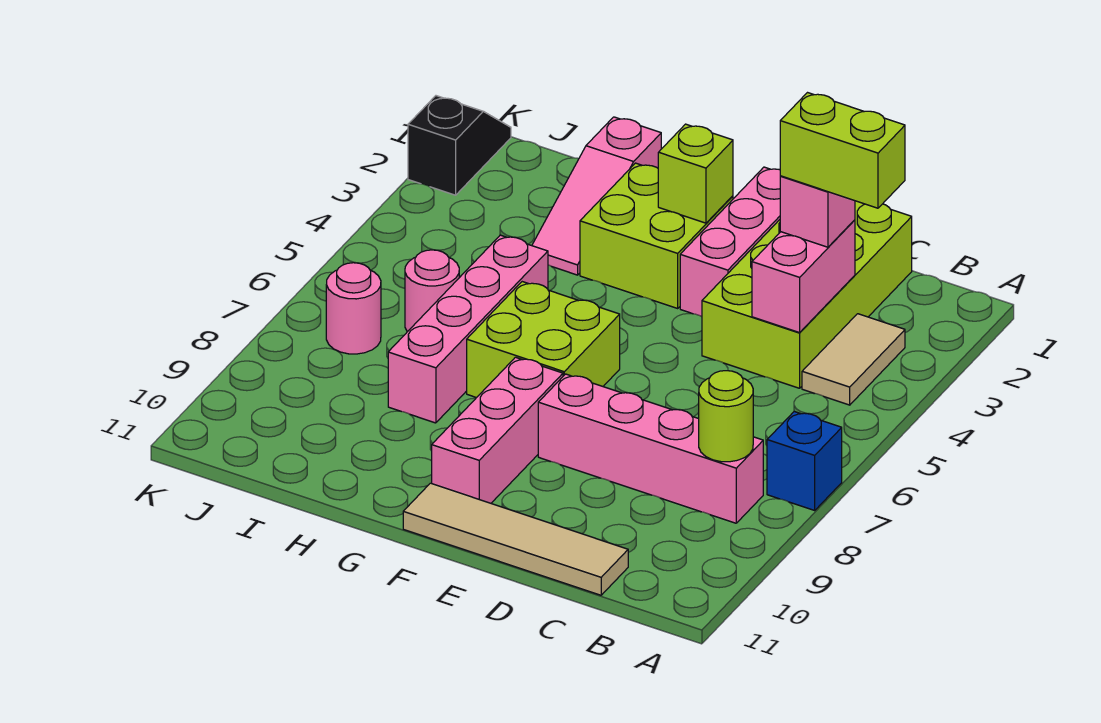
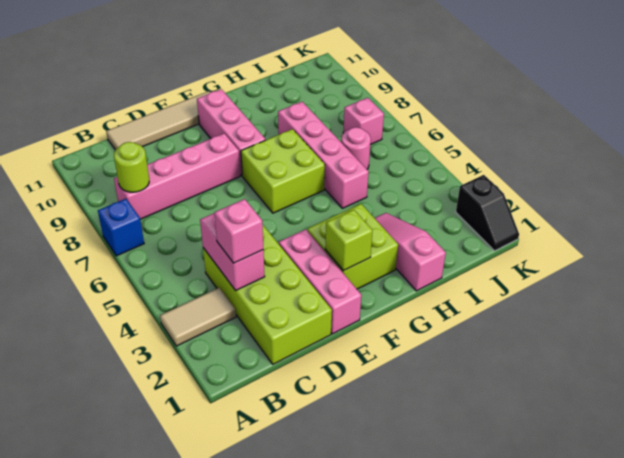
tan 1x2 tile [802,314,905,405] -> tan 1x2 tile turned to [160,288,236,346]
lime 1x2 brick [780,93,905,208] -> none
pink 1x1 round brick [326,263,381,354] -> pink 1x1 brick [343,98,384,145]

